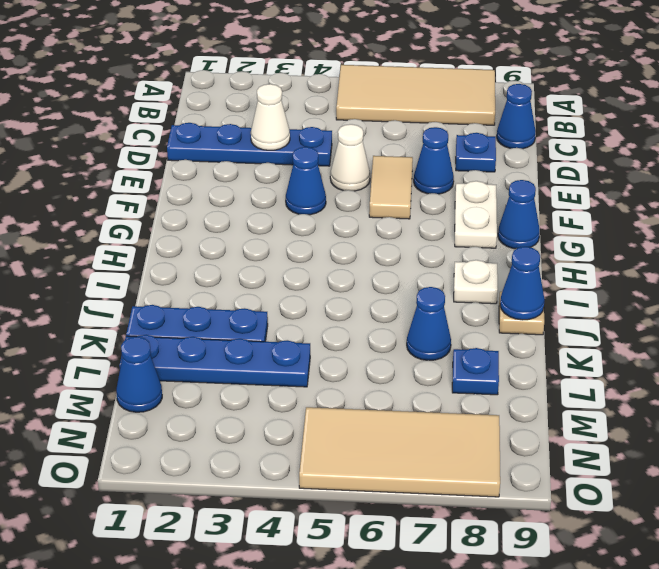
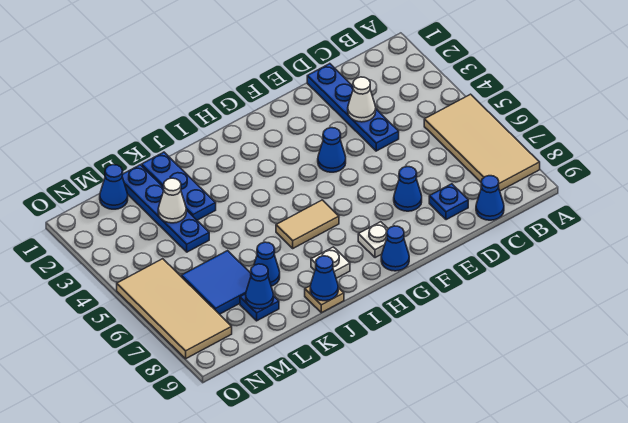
white 1x1 cone [330,124,370,191] -> white 1x1 cone moved to [158,178,186,223]
tan 1x2 tile [369,156,413,219] -> tan 1x2 tile moved to [276,200,339,248]
white 1x2 plate [455,181,497,248] -> white 1x1 plate [358,222,388,258]
none -> blue 2x2 tile [181,251,251,314]
none -> blue 1x1 cone [246,264,274,309]

